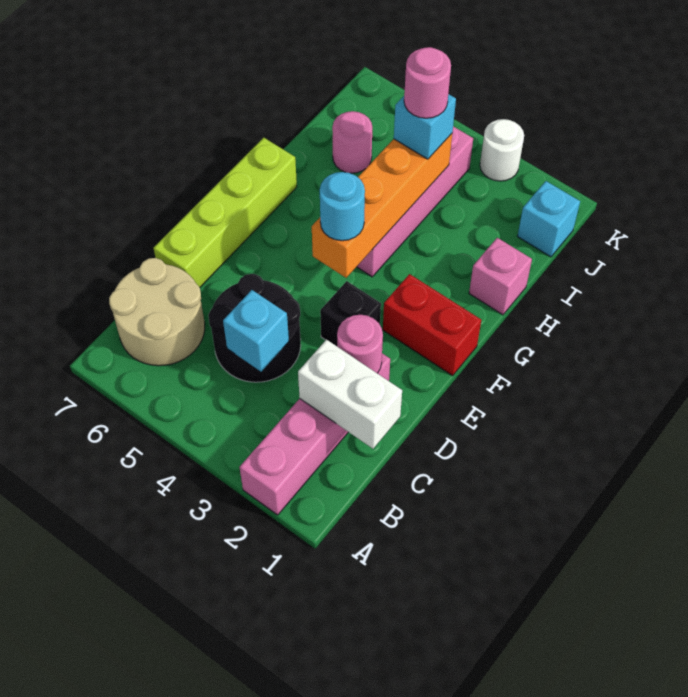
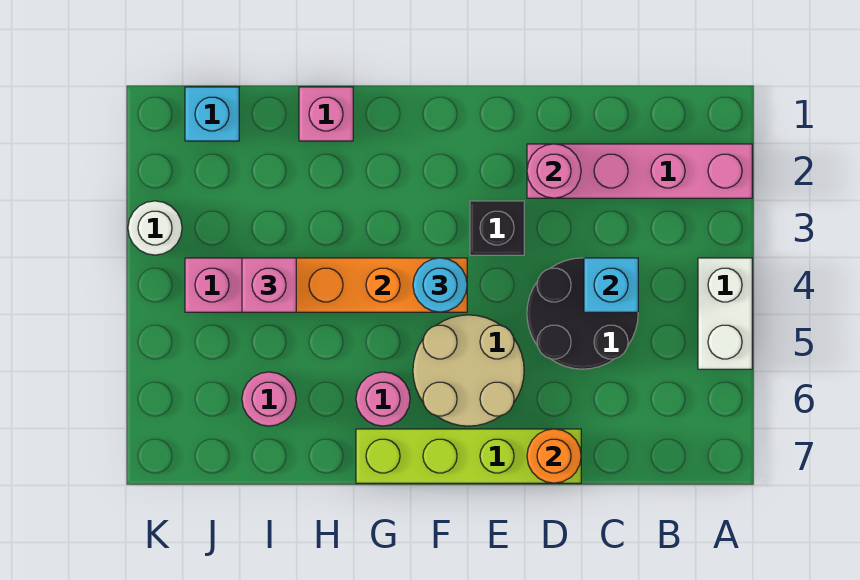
tan 2x2 round brick [109,258,205,366] -> tan 2x2 round brick moved to [413,315,524,426]
white 1x2 brick [298,340,402,449] -> white 1x2 brick moved to [698,258,752,369]
none -> orange 1x1 round brick [527,429,581,483]
red 1x2 brick [383,274,481,376] -> none
cyan 1x1 brick [394,94,456,159] -> pink 1x1 brick [242,258,296,312]
pink 1x1 round brick [404,47,451,118] -> pink 1x1 round brick moved to [356,372,410,426]

